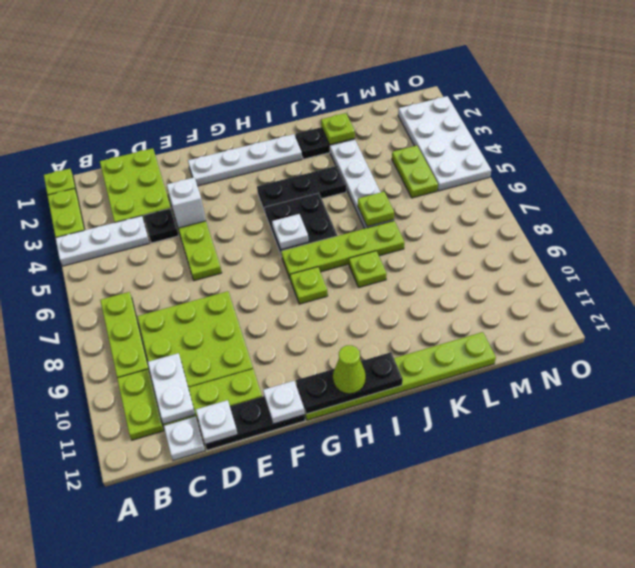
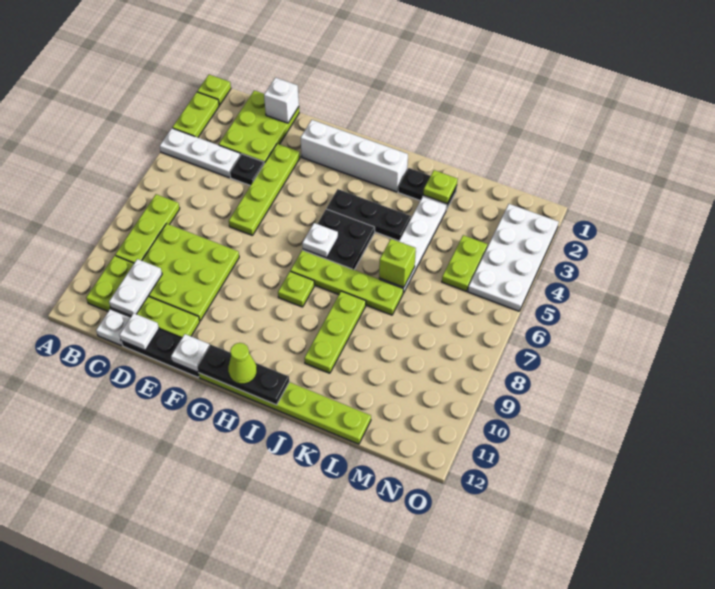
white 1x1 brick [167,177,206,228] -> white 1x1 brick moved to [264,78,299,123]
white 1x4 plate [188,134,302,186] -> white 1x4 brick [301,120,408,192]
lime 1x1 plate [349,251,387,287] -> lime 1x3 plate [304,291,366,373]
lime 1x1 plate [358,192,394,227] -> lime 1x1 brick [379,239,416,287]

